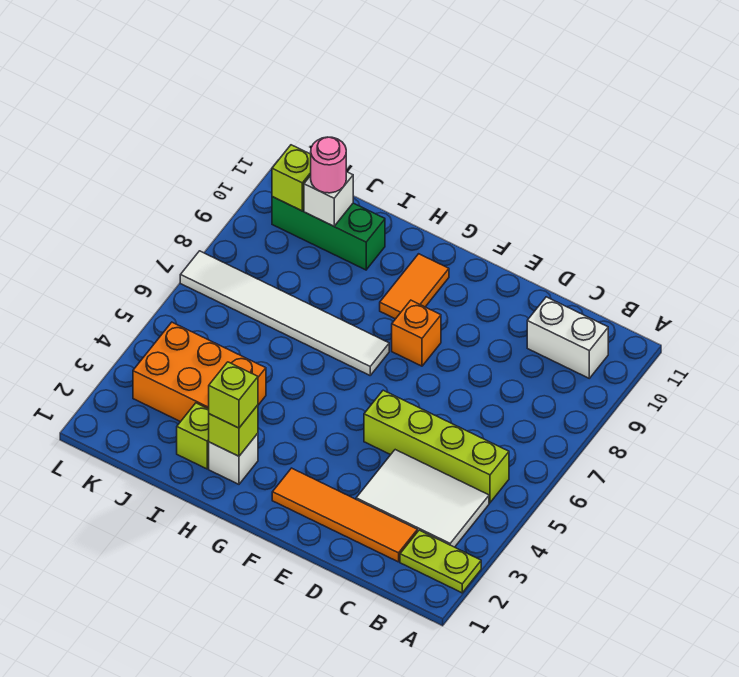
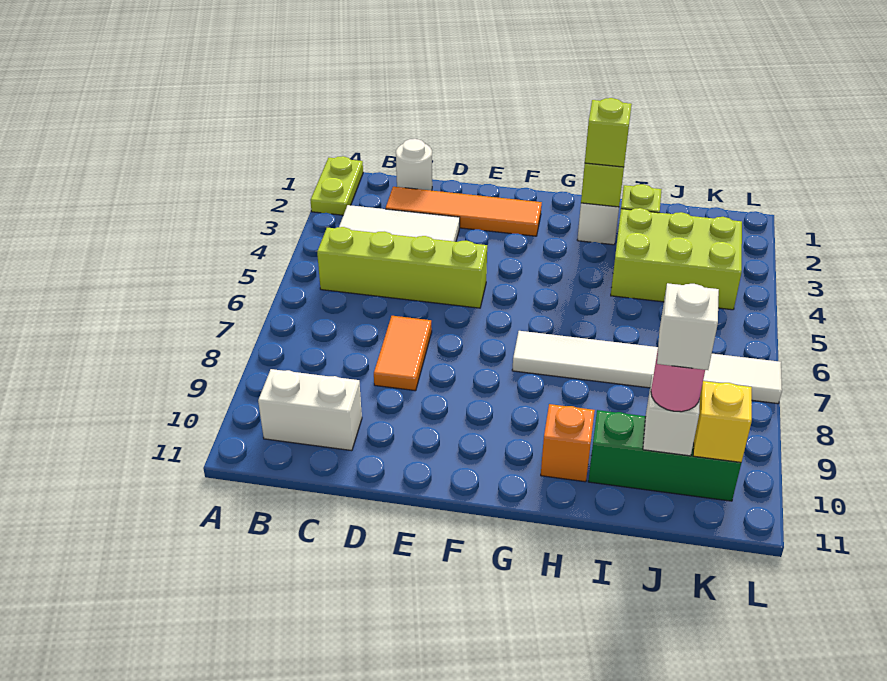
lime 1x2 plate [400,530,481,593] -> lime 1x2 plate turned to [310,156,363,215]
none -> white 1x1 round brick [396,139,432,191]
orange 1x1 brick [392,300,441,366] -> orange 1x1 brick moved to [541,404,595,482]
orange 1x2 tile [380,254,449,319] -> orange 1x2 tile moved to [374,316,432,391]
orange 2x3 brick [133,322,266,422] -> lime 2x3 brick [611,208,742,310]
none -> white 1x1 brick [657,283,719,370]
lime 1x1 brick [272,145,311,211] -> yellow 1x1 brick [693,381,752,462]

